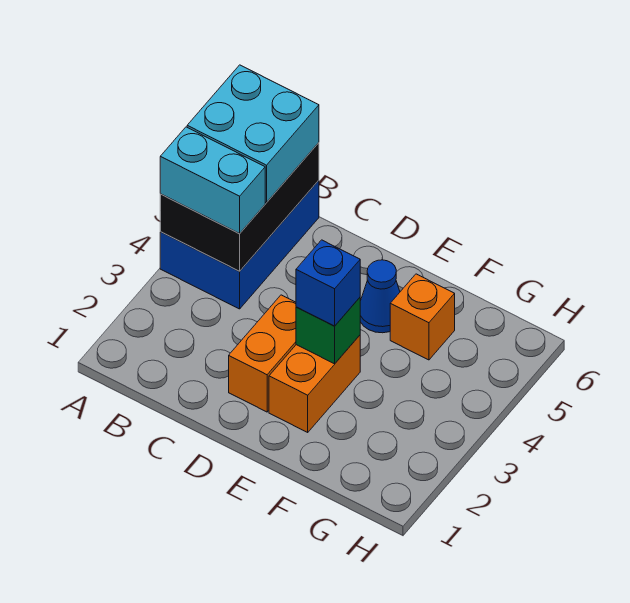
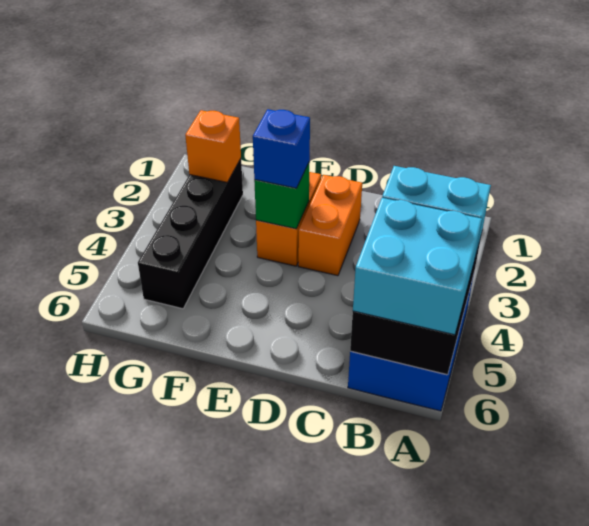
blue 1x1 cone [360,260,400,333] -> none
orange 1x1 brick [390,274,455,360] -> orange 1x1 brick moved to [185,110,241,182]
none -> black 1x4 brick [138,159,243,309]

